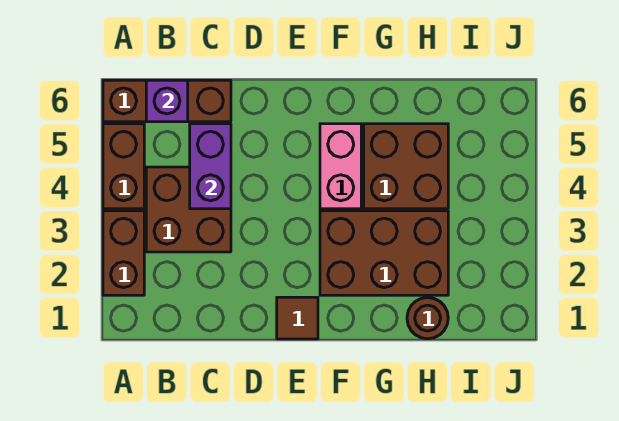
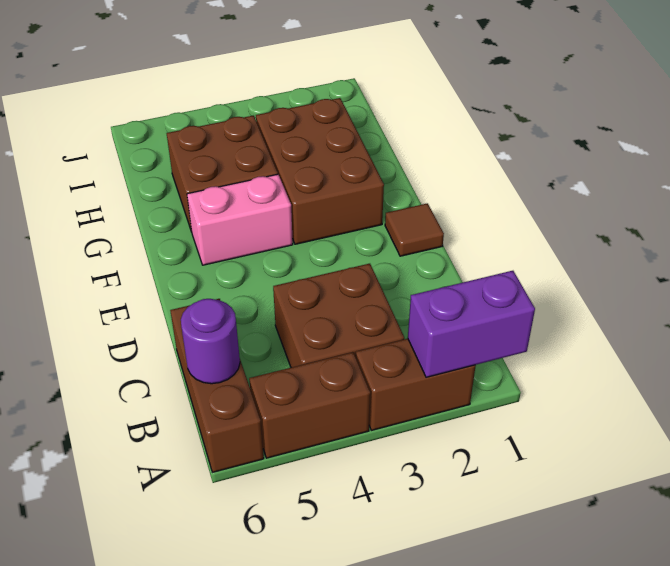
purple 1x1 brick [146,80,188,122] -> purple 1x1 round brick [181,299,240,384]
purple 1x2 brick [190,124,231,209] -> purple 1x2 brick moved to [408,271,535,378]
brown 1x1 round brick [407,298,448,339] -> none

